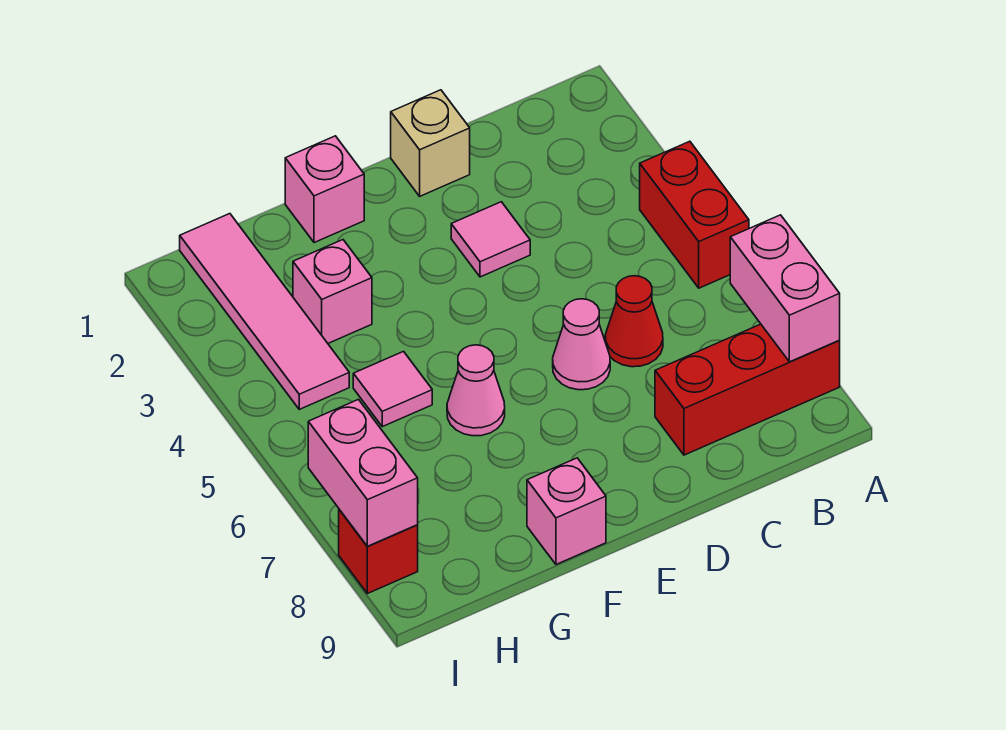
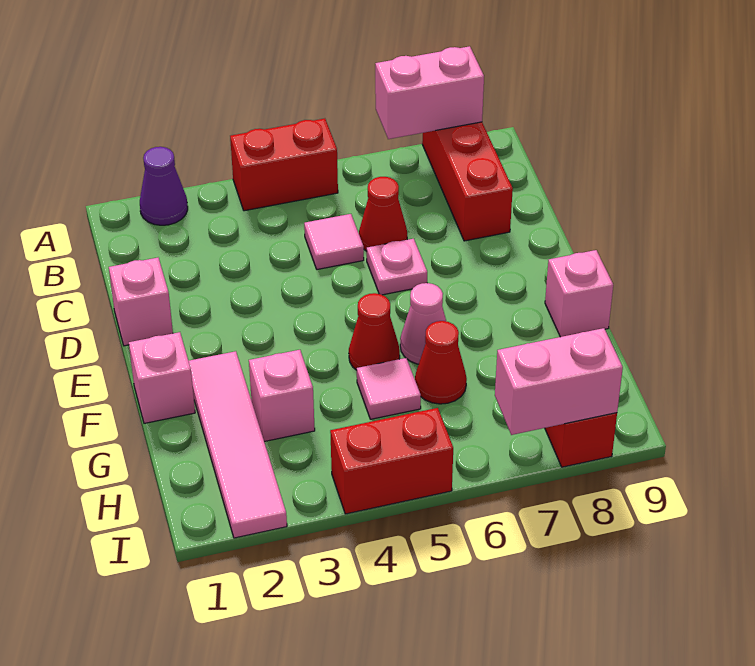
none -> purple 1x1 cone [140,147,188,225]
tan 1x1 brick [391,90,470,196] -> pink 1x1 brick [109,258,173,346]
pink 1x1 tile [451,202,530,277] -> pink 1x1 tile moved to [304,214,364,270]
pink 1x1 cone [553,299,610,390] -> pink 1x1 plate [367,239,427,295]
none -> red 1x1 cone [349,293,400,370]
none -> red 1x1 cone [415,321,467,404]
pink 1x4 tile [180,214,349,409] -> pink 1x4 tile turned to [189,351,287,538]
none -> red 1x2 brick [330,408,453,514]

